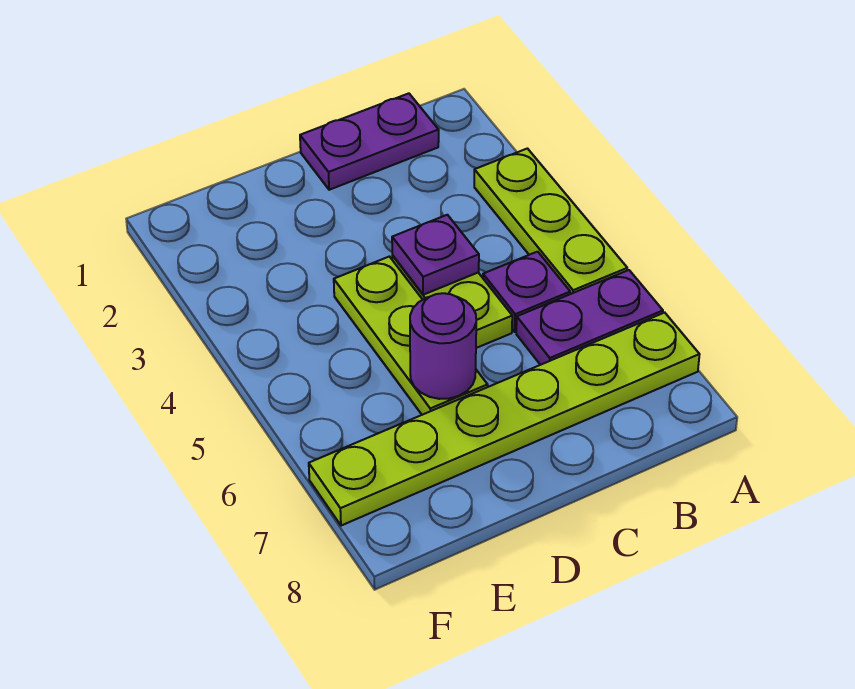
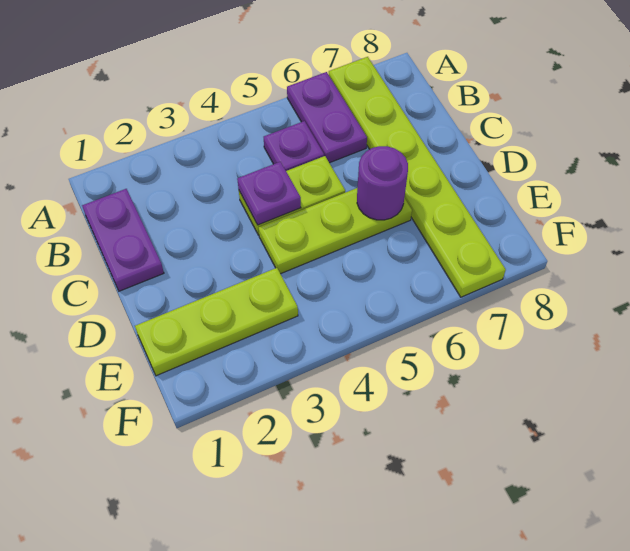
lime 1x3 plate [474,149,627,294] -> lime 1x3 plate moved to [135,268,298,376]

